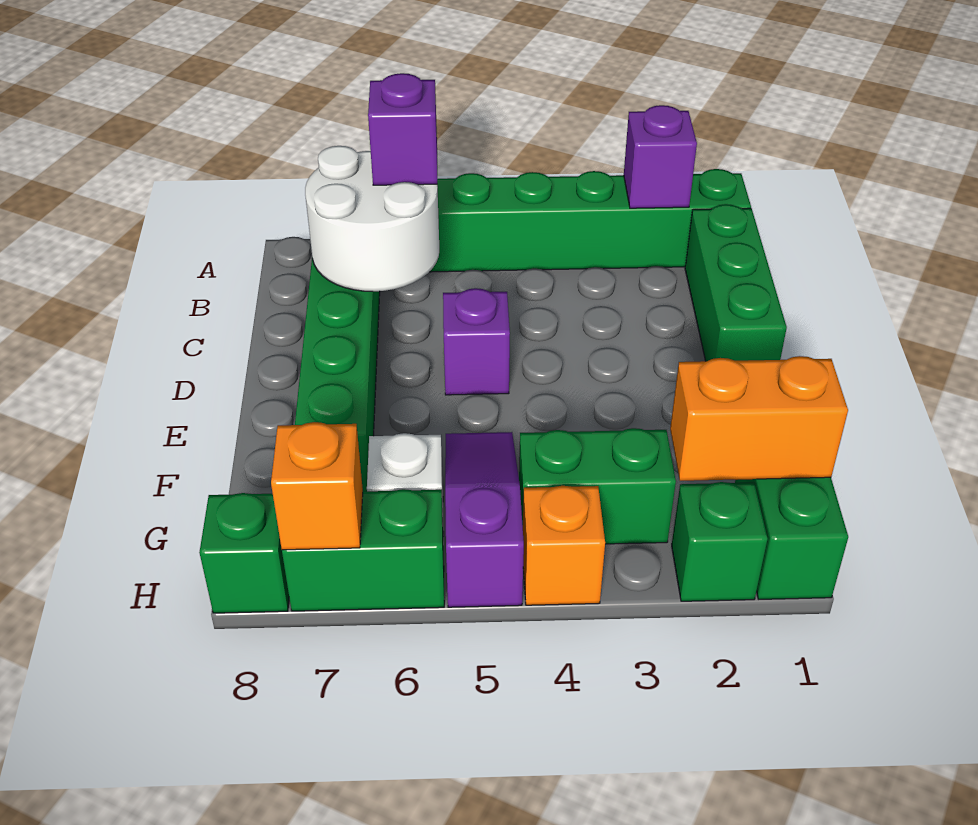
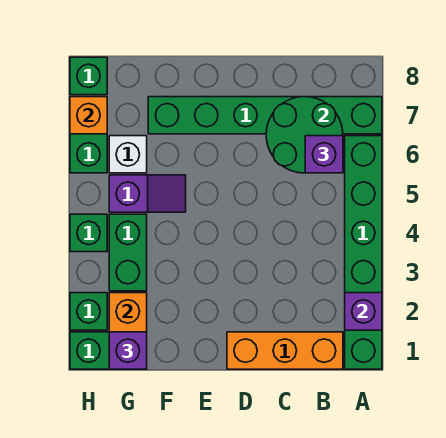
green 1x3 brick [685,204,787,361] -> orange 1x3 brick [227,332,343,369]
white 2x2 round brick [305,146,439,291] -> green 2x2 round brick [266,97,343,173]
purple 1x1 brick [443,288,510,395] -> purple 1x1 brick moved to [109,332,147,369]
purple 1x3 slope [445,432,524,607] -> purple 1x2 slope [109,175,186,212]
orange 1x1 brick [523,486,605,605] -> green 1x1 brick [70,214,107,252]

